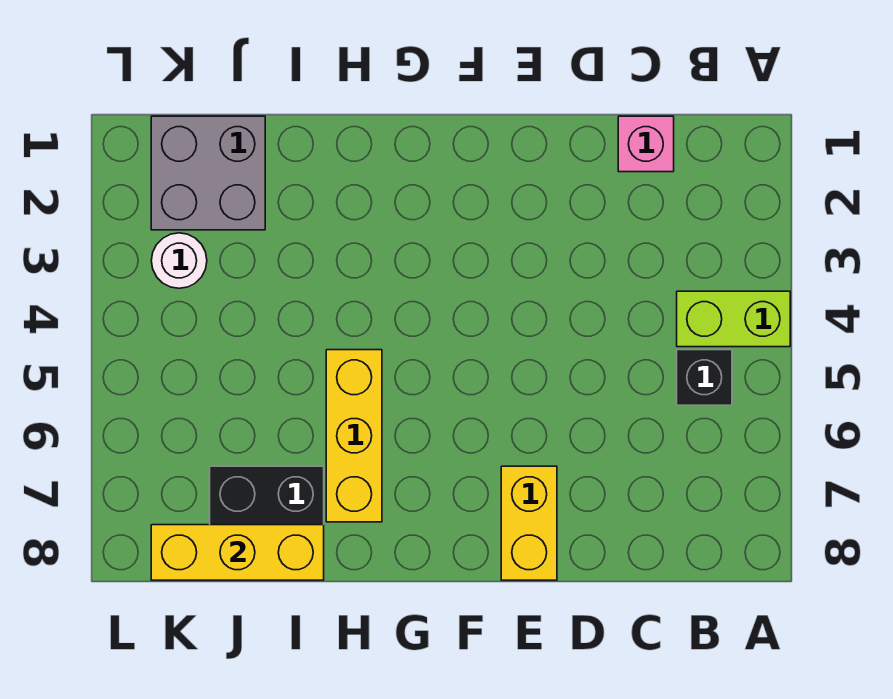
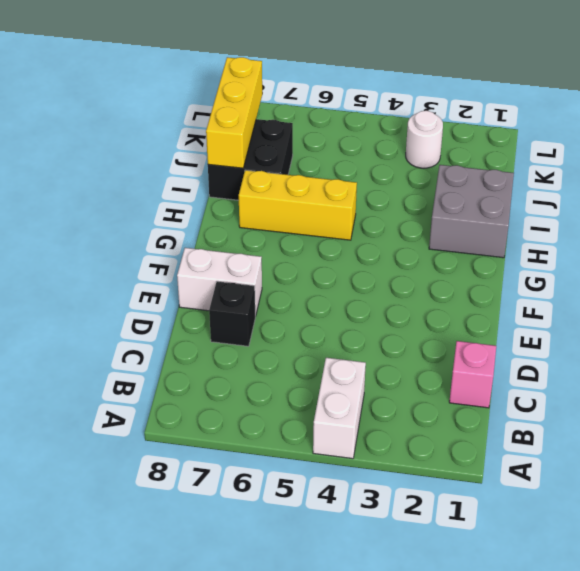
lime 1x2 brick [677,291,790,347] -> white 1x2 brick [313,358,366,459]
black 1x1 brick [677,350,732,405] -> black 1x1 brick moved to [209,281,255,346]
yellow 1x2 brick [501,466,557,580] -> white 1x2 brick [177,248,262,316]
grey 2x2 brick [151,116,265,230] -> grey 2x2 brick moved to [429,165,514,258]

